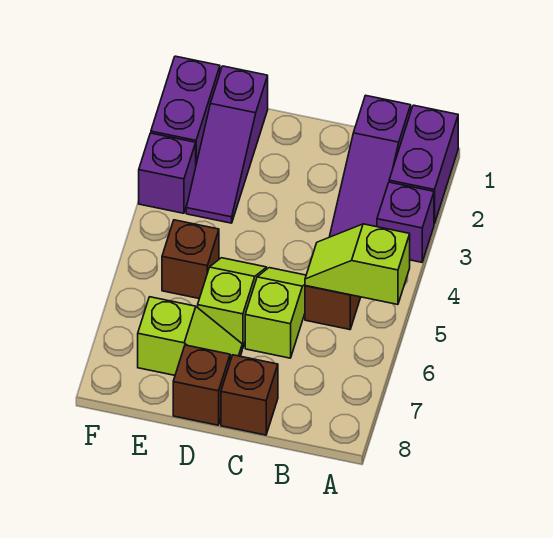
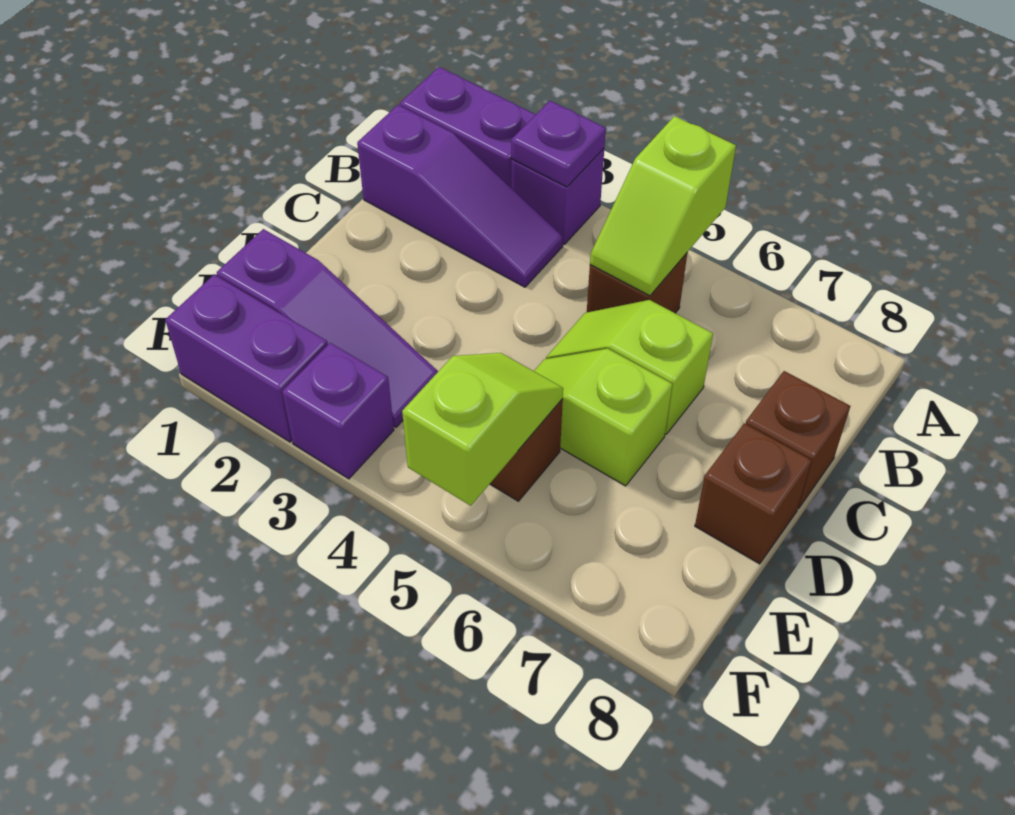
none -> purple 1x1 plate [511,101,606,187]
lime 1x2 slope [138,297,242,375] -> lime 1x2 slope moved to [402,353,563,506]

